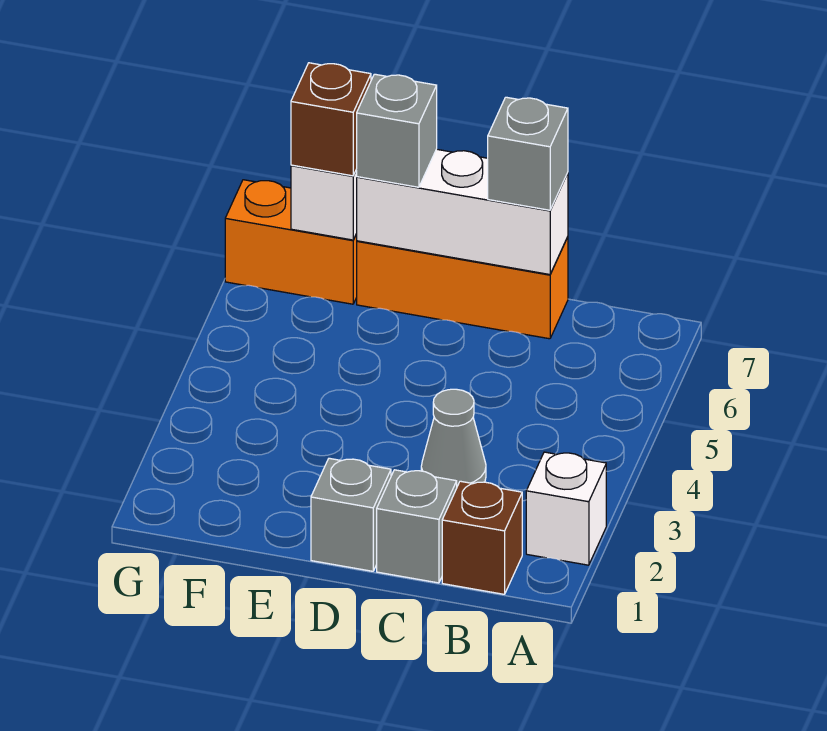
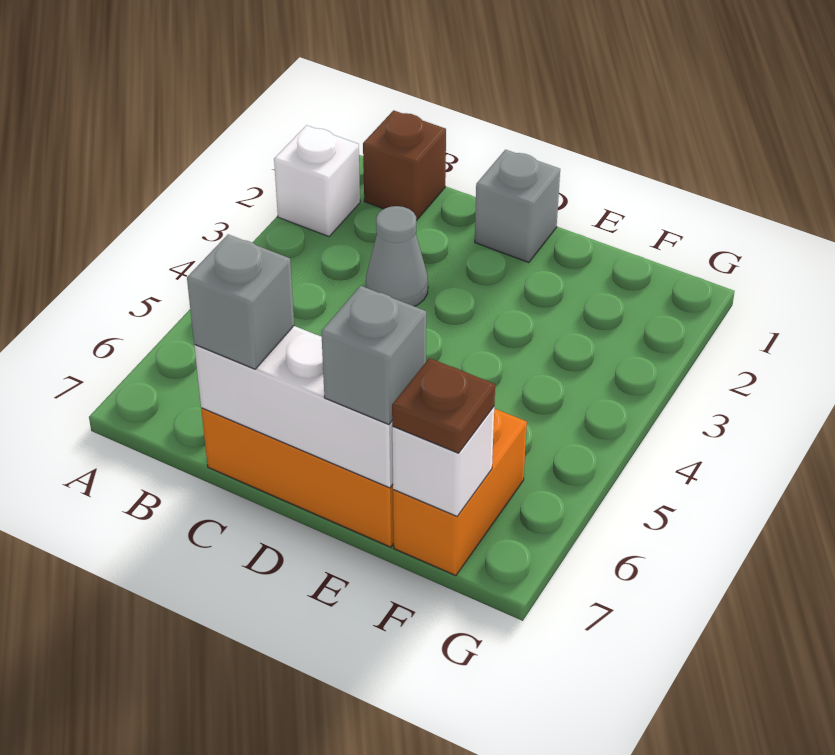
grey 1x1 brick [377,470,457,583] -> none
orange 1x2 brick [225,180,357,304] -> orange 1x2 brick turned to [393,408,527,576]
brown 1x1 brick [291,63,371,176] -> brown 1x1 plate [392,358,495,453]

